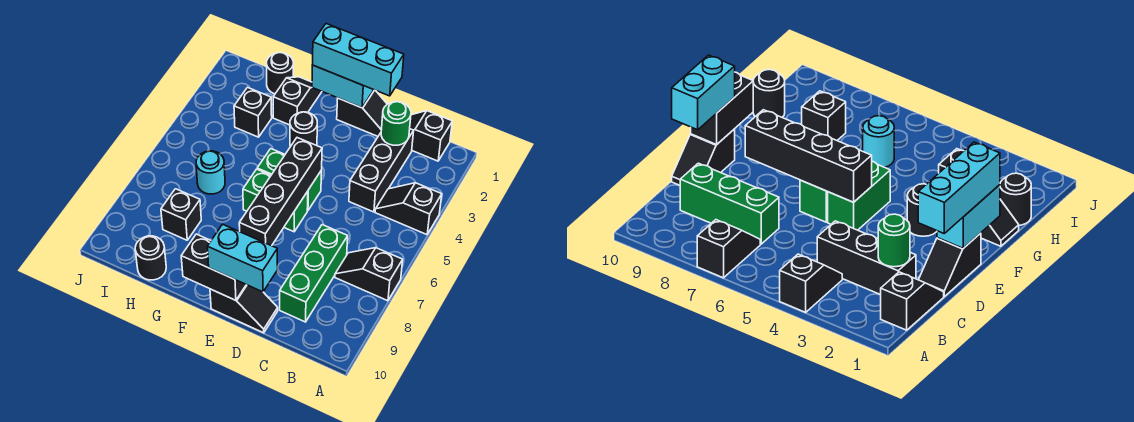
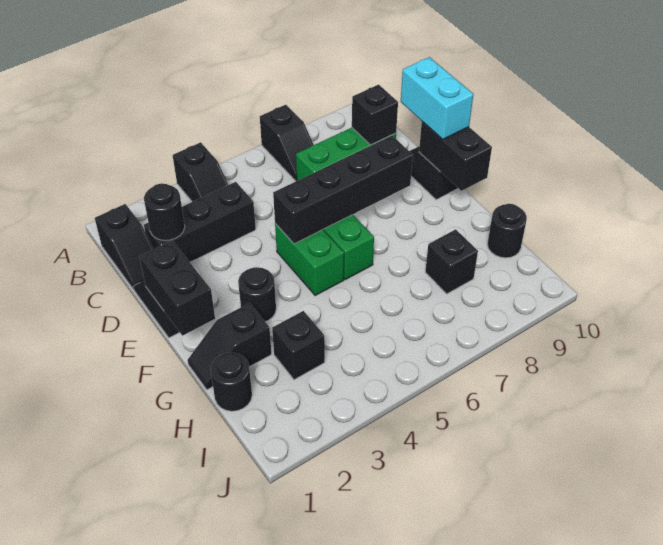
green 1x1 round brick [381,102,411,145] -> black 1x1 round brick [144,183,185,240]
none -> black 1x1 brick [352,85,398,145]
cyan 1x3 brick [312,24,404,96] -> none
cyan 1x2 brick [312,65,373,108] -> black 1x2 brick [139,241,215,336]
cyan 1x1 round brick [196,151,225,194] -> none

